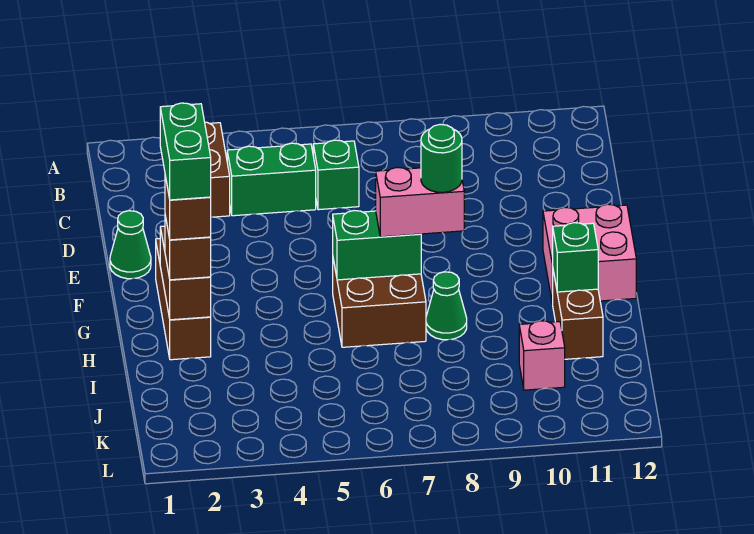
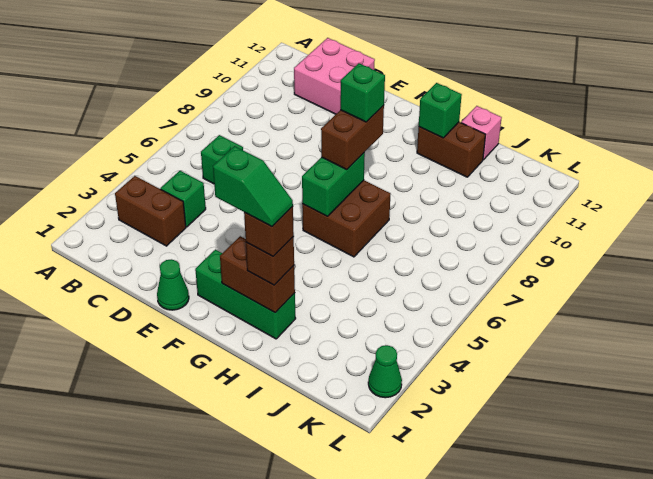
green 1x2 brick [227,143,316,216] -> green 1x1 brick [161,171,206,227]
brown 1x3 brick [156,239,211,360] -> green 1x3 brick [195,250,296,339]
pink 2x2 brick [543,204,636,304] -> pink 2x2 brick moved to [294,38,375,114]
green 1x2 brick [160,103,211,200] -> green 1x2 slope [213,146,293,227]
pink 1x2 brick [376,168,464,237] -> brown 1x2 brick [321,105,384,169]
green 1x1 round brick [421,124,462,192] -> green 1x1 brick [340,63,385,122]
green 1x1 cone [426,272,467,340] -> green 1x1 cone moved to [368,345,402,398]
pink 1x1 brick [519,321,565,390] -> pink 1x1 brick moved to [461,106,502,160]

